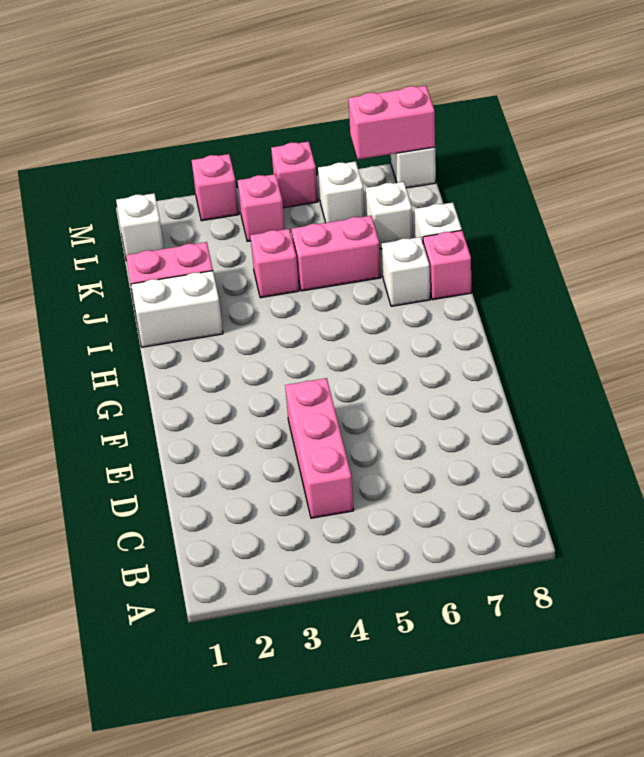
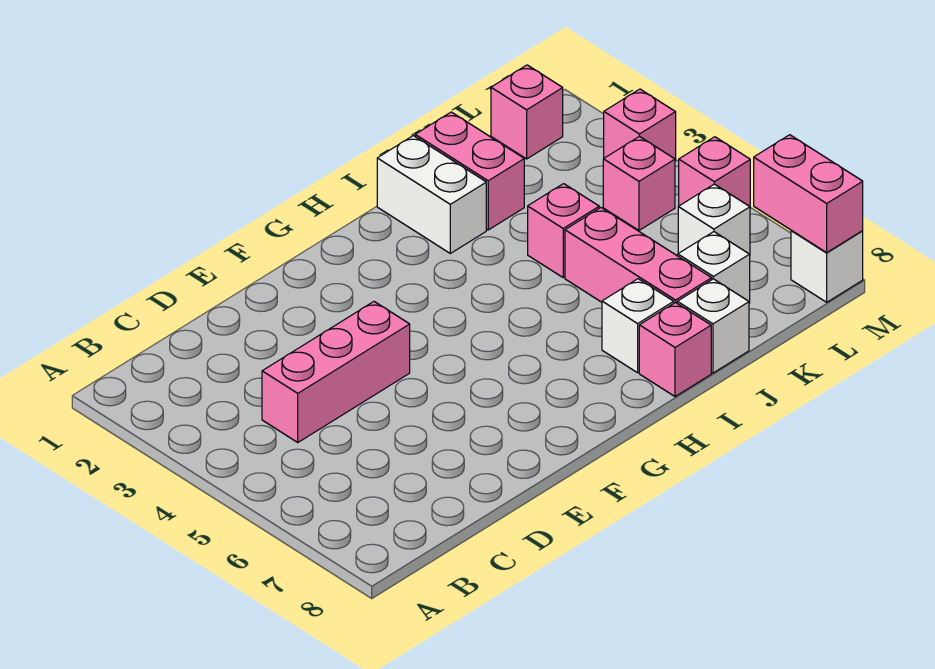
pink 1x2 brick [292,216,381,291] -> pink 1x3 brick [565,208,712,303]
white 1x1 brick [116,193,164,261] -> pink 1x1 brick [491,65,563,159]

